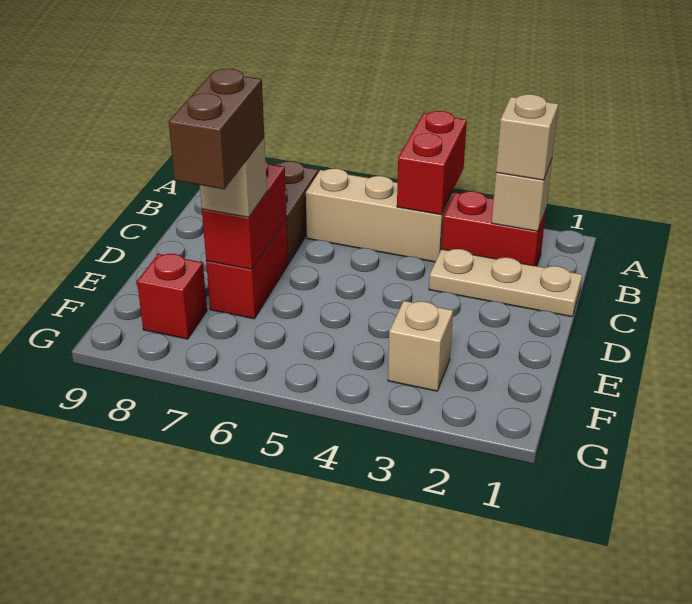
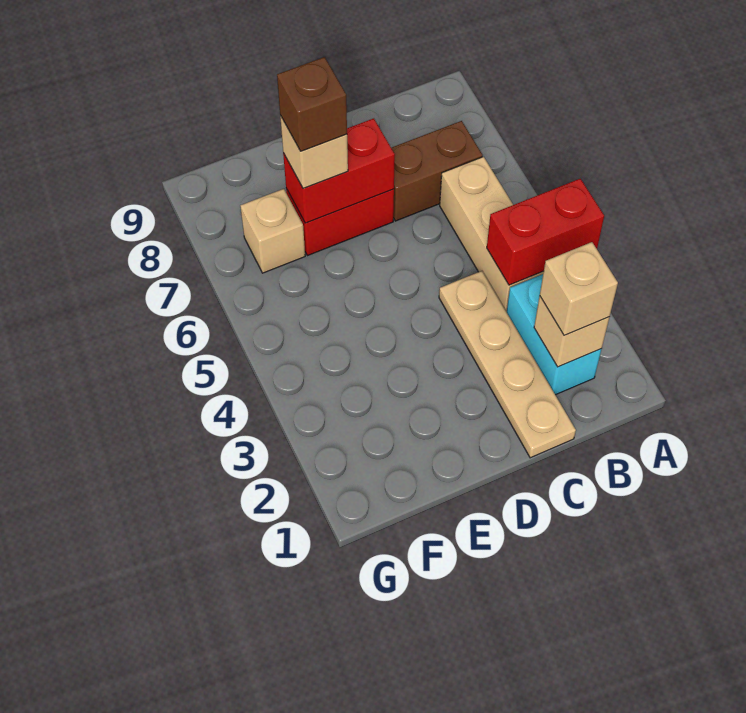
red 1x2 brick [442,191,546,266] -> cyan 1x2 brick [507,274,601,395]
tan 1x3 plate [429,249,582,317] -> tan 1x4 plate [439,271,576,458]
brown 1x2 brick [169,68,264,189] -> brown 1x1 brick [277,57,347,151]
tan 1x1 brick [388,301,453,391] -> tan 1x1 brick moved to [240,189,305,273]
red 1x1 brick [137,254,207,339] -> none

